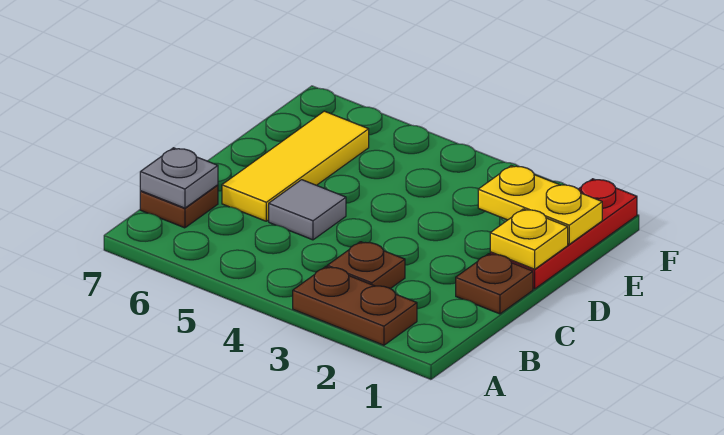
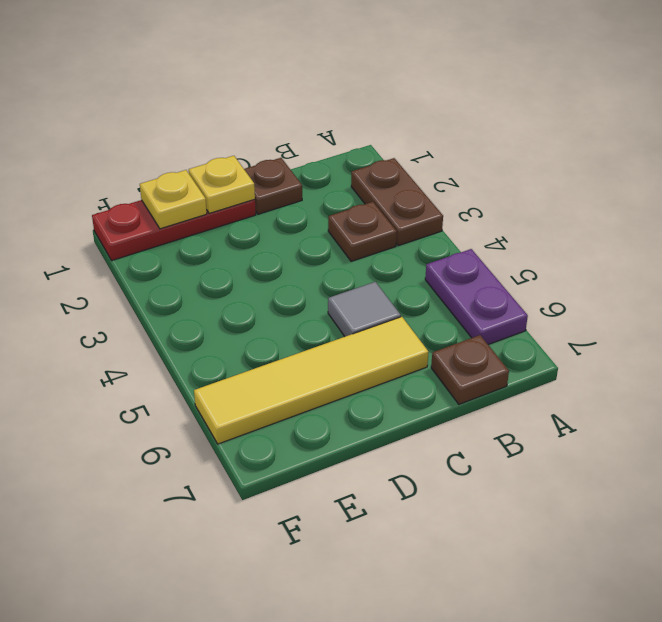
none -> purple 1x2 plate [425,249,528,345]
grey 1x1 plate [140,148,218,208] -> none
yellow 1x3 tile [222,111,369,221] -> yellow 1x4 tile [194,317,428,444]
yellow 1x2 plate [478,166,602,244] -> yellow 1x1 plate [140,170,207,229]

